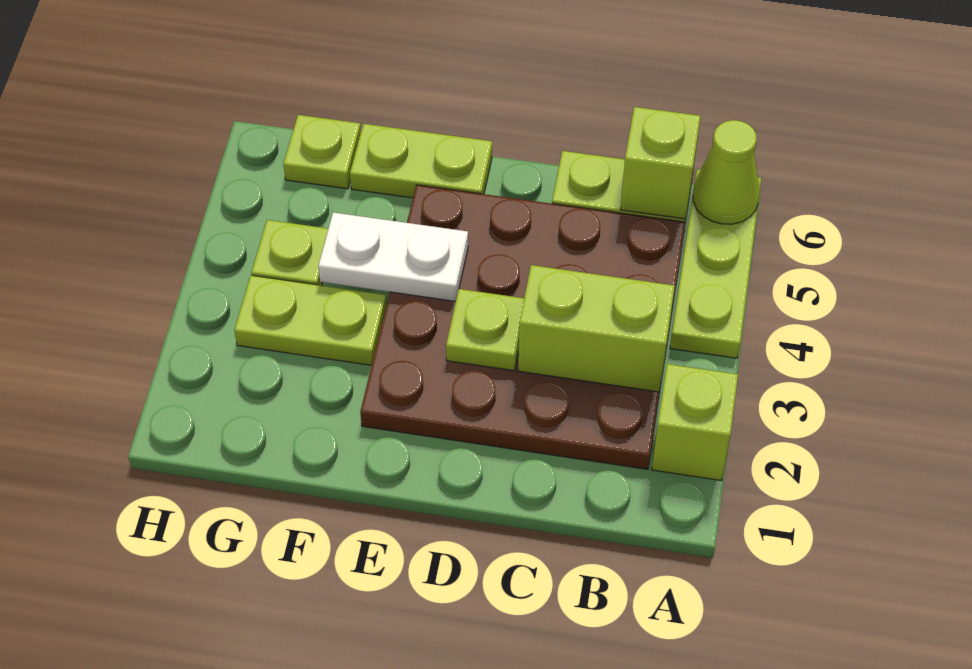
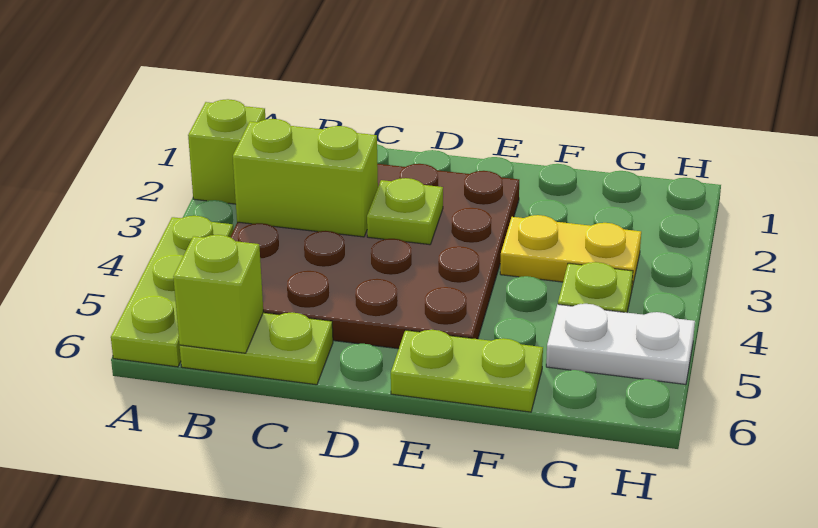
lime 1x1 cone [693,120,760,224] -> none
white 1x2 plate [318,212,468,301] -> white 1x2 plate moved to [546,304,695,384]
lime 1x2 plate [234,275,386,365] -> yellow 1x2 plate [500,215,641,287]
lime 1x1 plate [283,115,361,189] -> none

